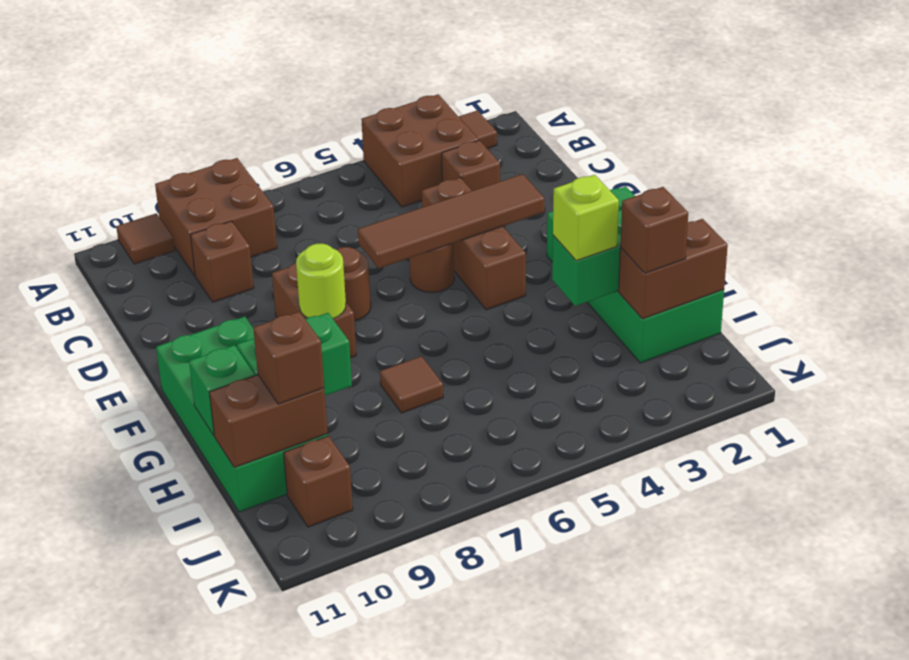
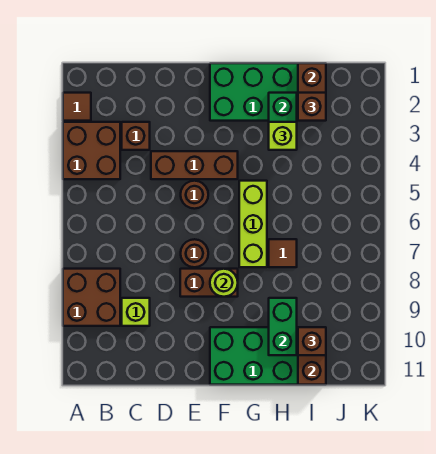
brown 1x1 tile [116,213,175,264] -> none
brown 1x1 brick [191,221,254,302] -> lime 1x1 brick [122,298,150,326]
brown 1x4 tile [358,174,544,269] -> none
none -> lime 1x3 brick [239,181,267,267]
green 1x1 brick [189,345,255,435] -> none
brown 1x1 brick [284,436,353,527] -> none

